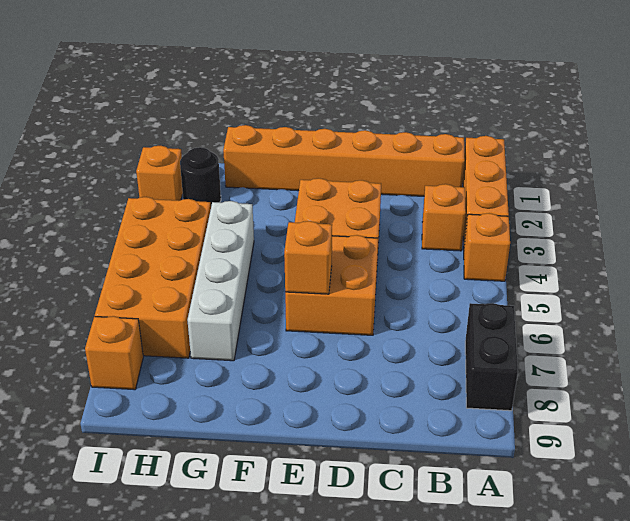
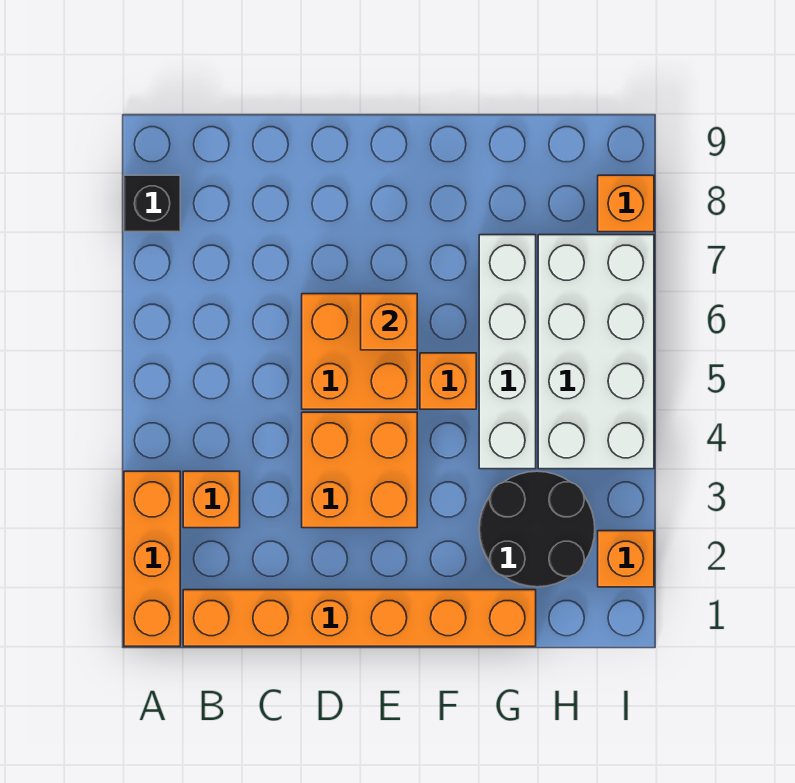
orange 1x1 brick [464,213,510,281] -> orange 1x1 brick moved to [420,353,476,409]
black 1x2 brick [465,303,518,411] -> black 1x1 brick [124,175,180,232]
black 1x1 round brick [180,147,221,206] -> black 2x2 round brick [479,471,595,587]
orange 2x4 brick [95,197,211,358] -> white 2x4 brick [538,235,654,469]

